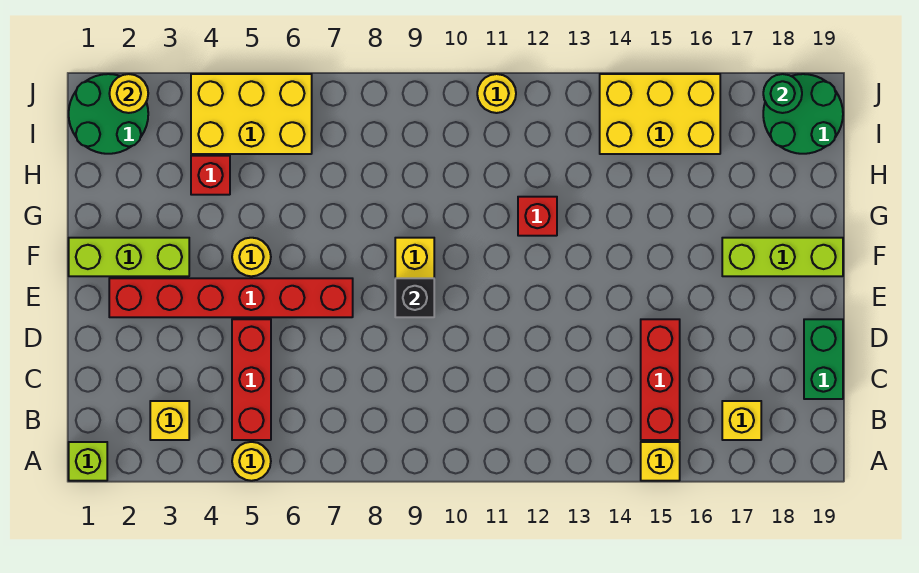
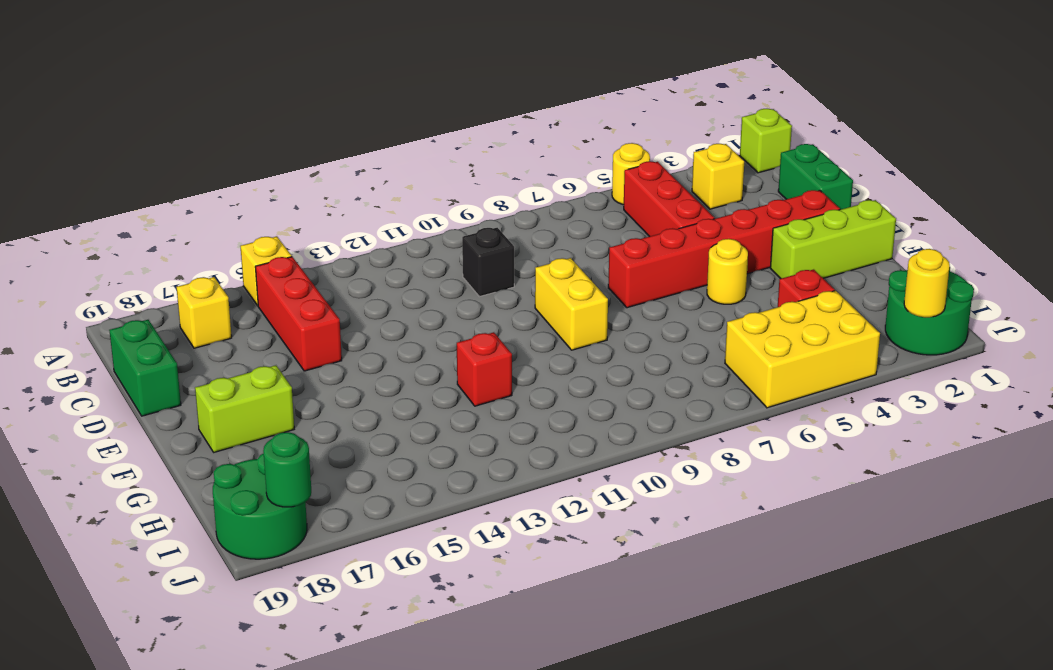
none -> green 1x2 brick [778,144,853,210]
black 1x1 brick [395,278,434,317] -> black 1x1 brick moved to [462,228,514,297]
lime 1x3 brick [722,238,843,276] -> lime 1x2 brick [195,365,294,452]
yellow 2x3 brick [600,74,720,154] -> none
yellow 1x1 round brick [477,74,516,113] -> none

